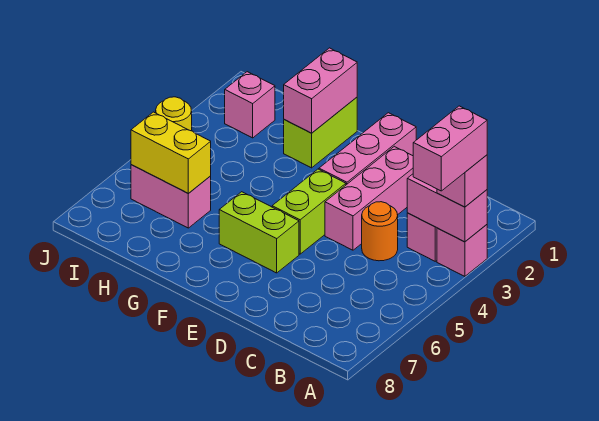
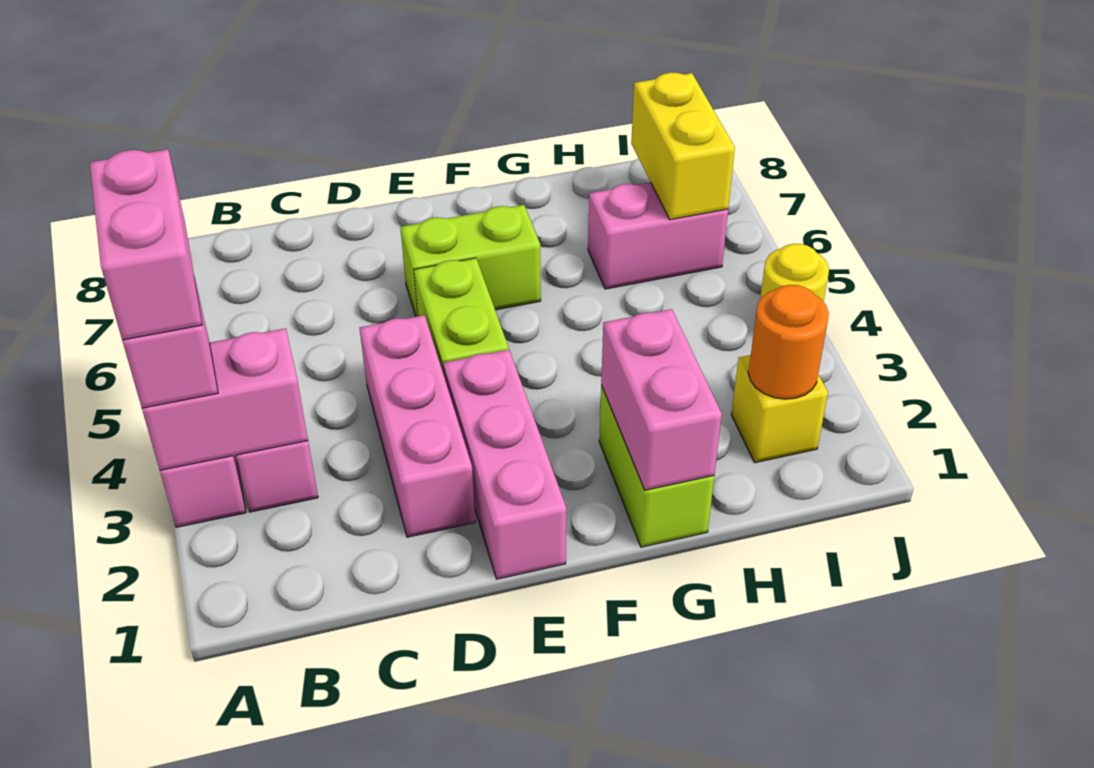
orange 1x1 round brick [362,202,398,261] -> orange 1x1 round brick moved to [748,285,829,399]
yellow 1x2 brick [131,112,211,193] -> yellow 1x2 brick turned to [631,72,735,220]
pink 1x1 brick [225,72,275,138] -> yellow 1x1 brick [731,355,828,463]

